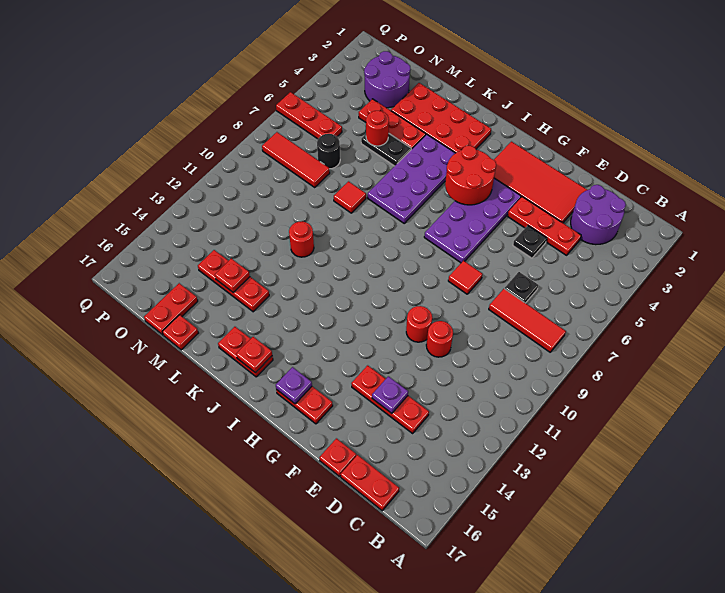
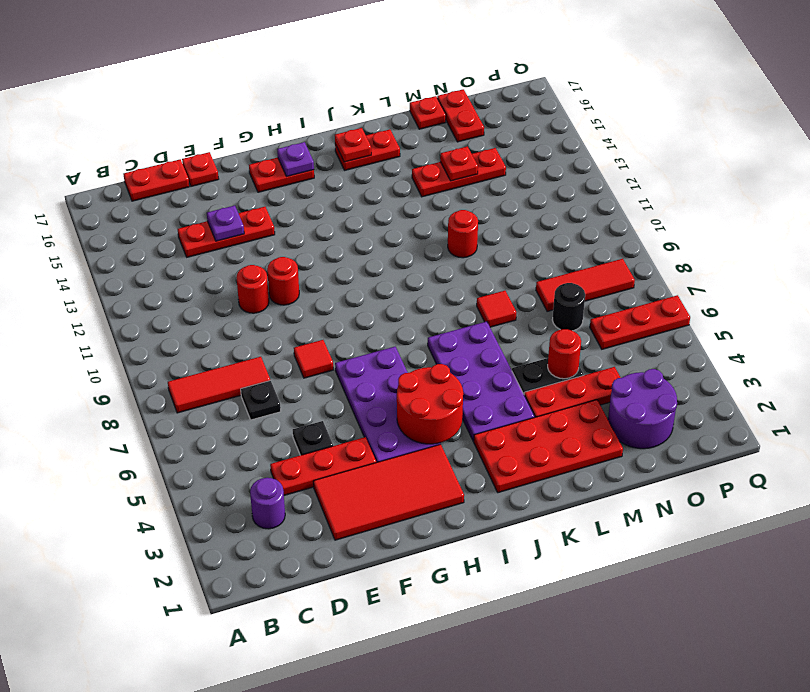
purple 2x2 round brick [571,185,626,245] -> purple 1x1 round brick [250,478,285,529]

